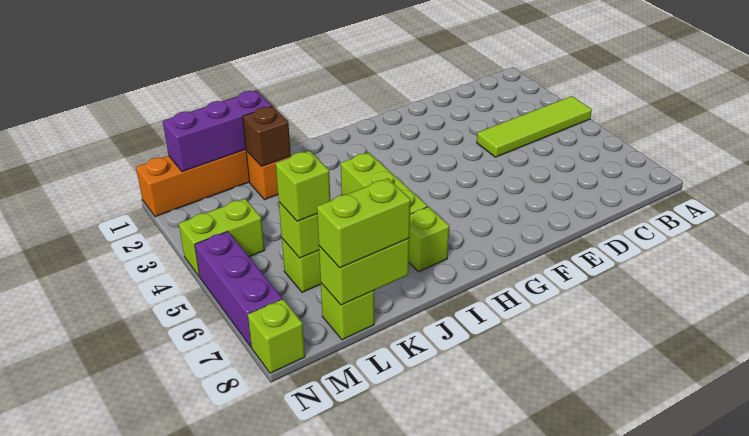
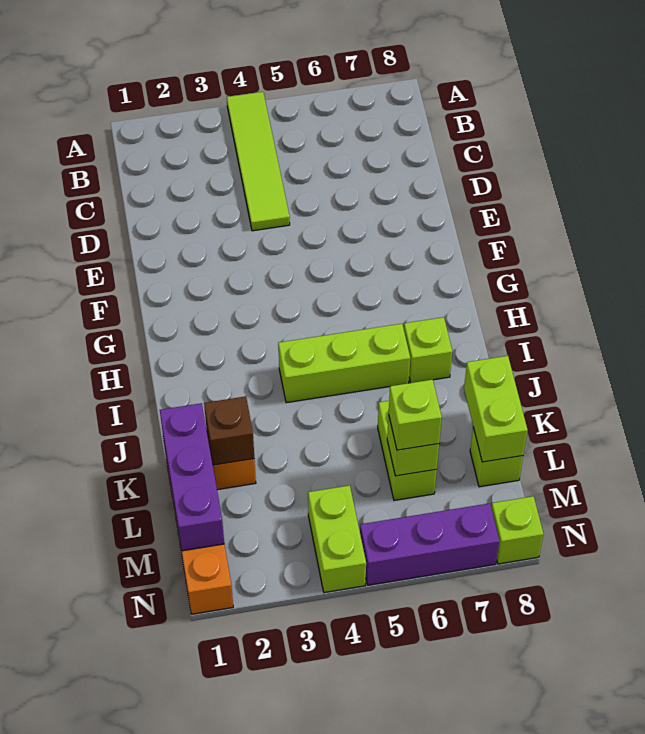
lime 1x2 brick [317,178,411,268] -> none

